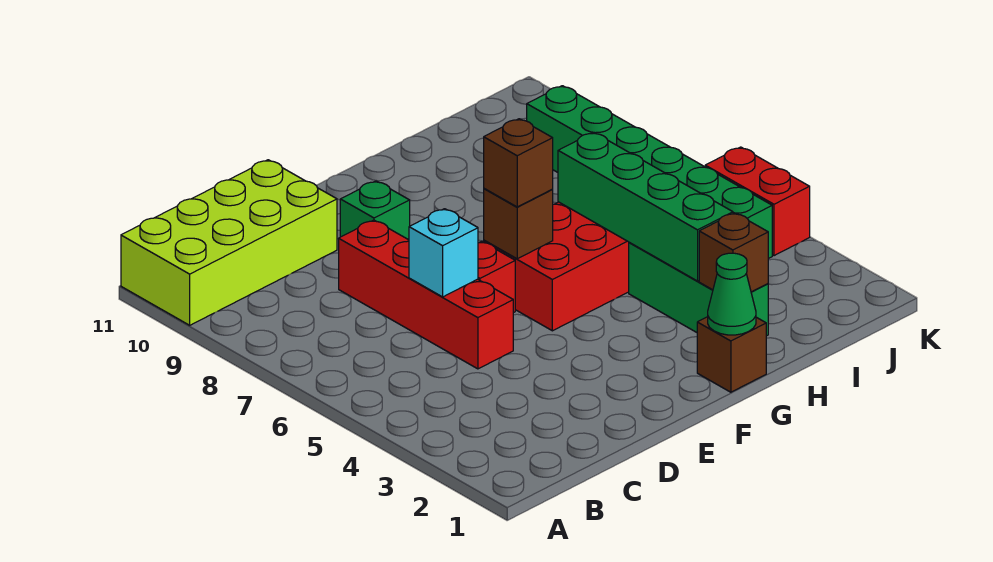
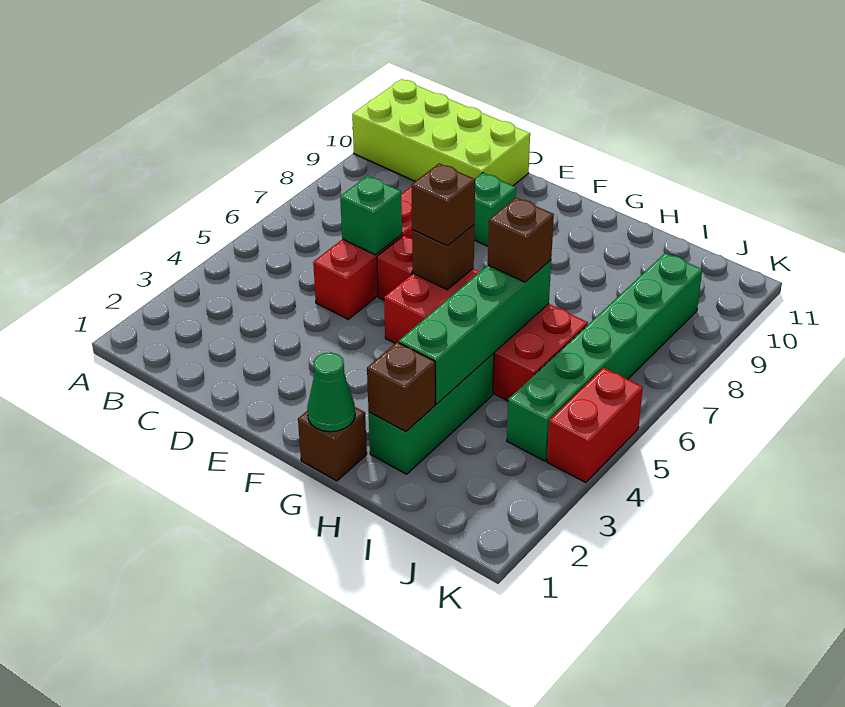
cyan 1x1 brick [409,209,478,297] -> green 1x1 brick [340,176,402,255]
none -> brown 1x1 brick [488,198,554,282]

